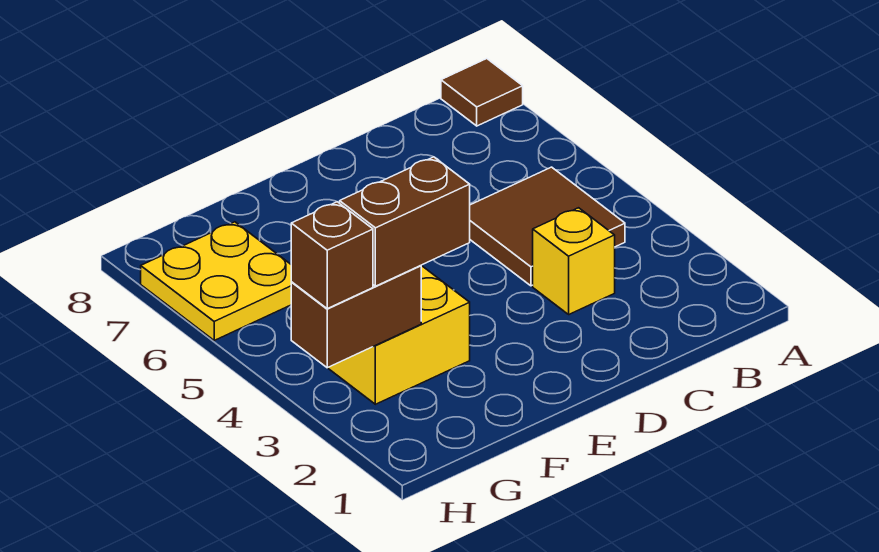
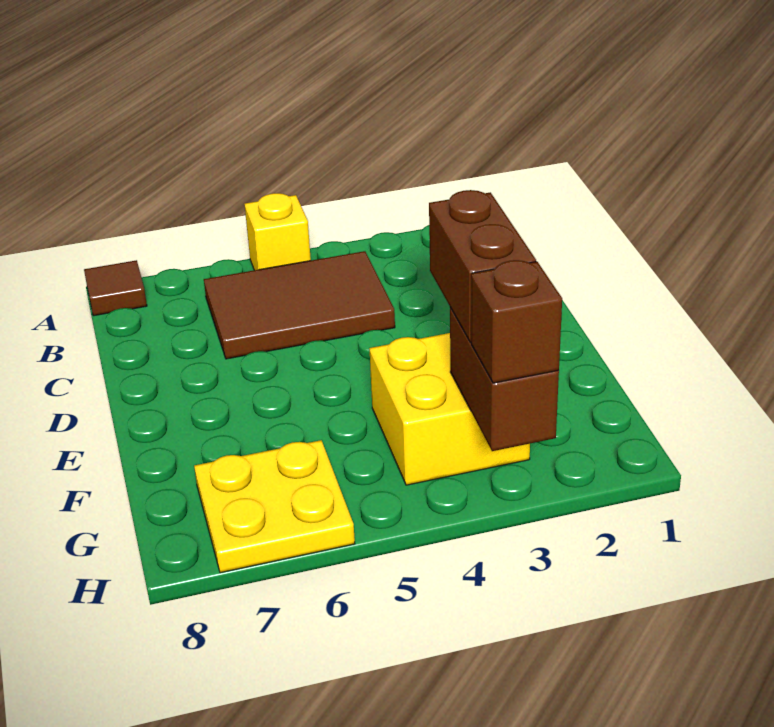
brown 2x2 tile [470,167,625,286] -> brown 2x3 tile [204,251,395,359]
yellow 1x1 brick [533,208,615,314] -> yellow 1x1 brick moved to [245,193,311,270]

